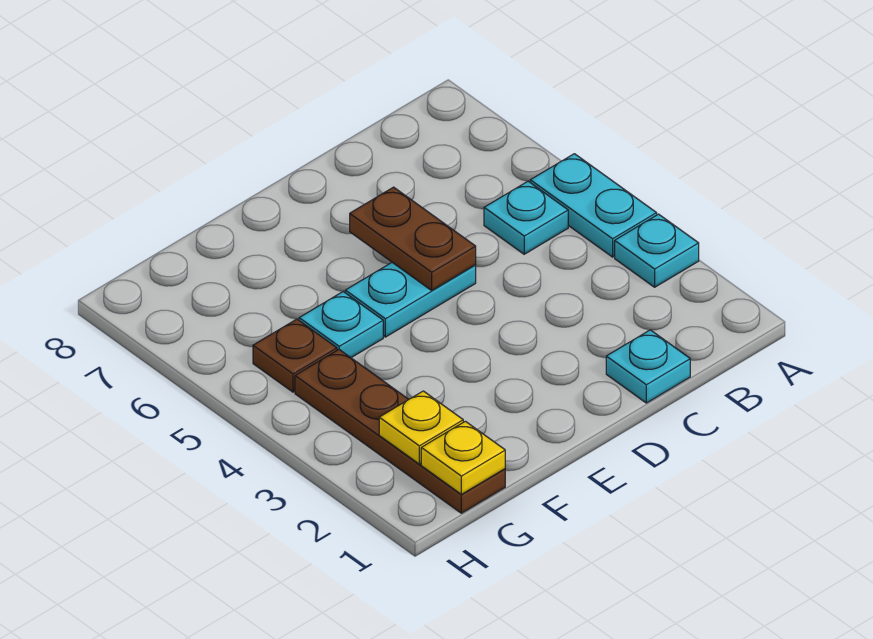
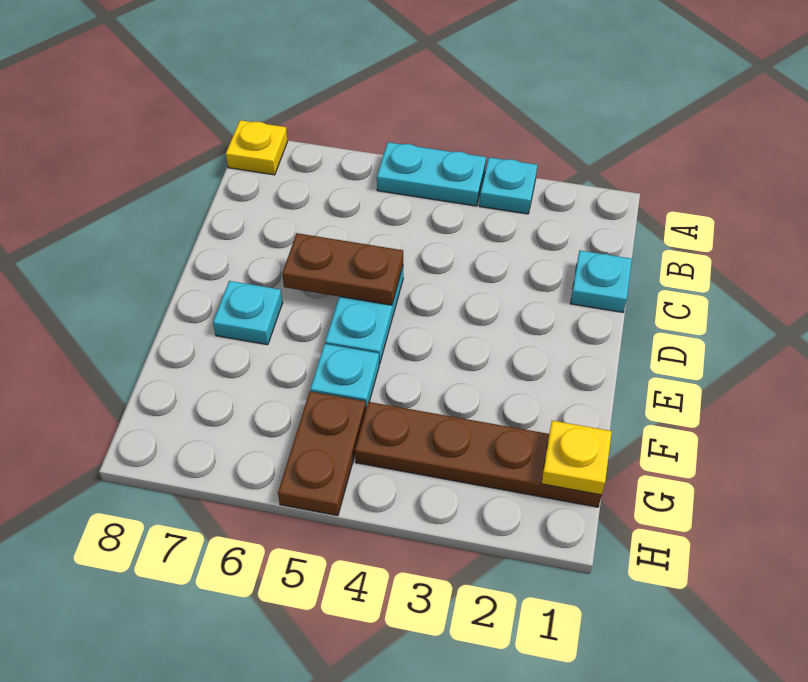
cyan 1x1 plate [484,181,568,254] -> cyan 1x1 plate moved to [213,281,283,345]
yellow 1x1 plate [379,391,463,464] -> yellow 1x1 plate moved to [226,120,288,175]
brown 1x1 plate [253,319,337,392] -> brown 1x2 plate [278,391,366,516]

